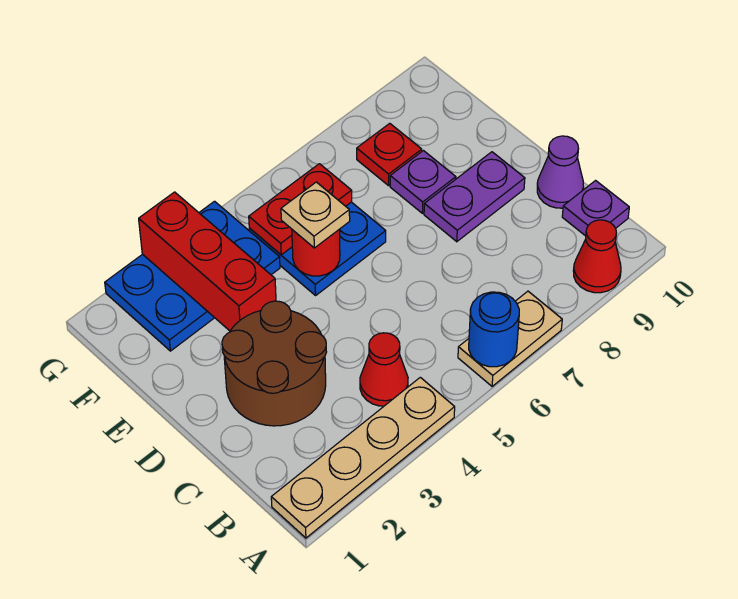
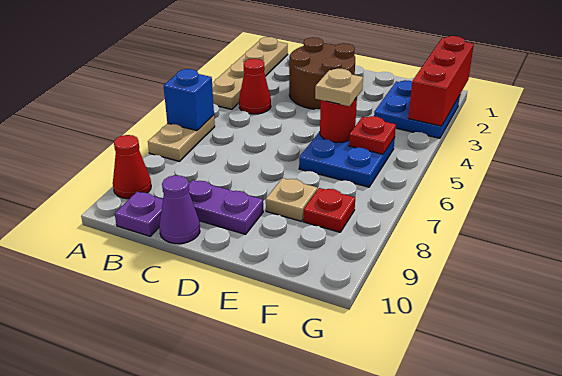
blue 1x1 round brick [469,292,519,367] -> blue 1x1 brick [163,69,214,131]
purple 1x2 plate [424,152,525,242] -> purple 1x2 plate turned to [189,180,263,234]
red 1x3 brick [139,192,276,331] -> red 1x3 brick turned to [409,36,474,126]
purple 1x1 plate [390,151,456,213] -> tan 1x1 plate [266,178,317,221]
blue 2x3 plate [105,201,280,351] -> blue 2x2 plate [374,80,460,138]
red 1x2 plate [249,164,352,255] -> red 1x1 plate [349,116,396,154]

